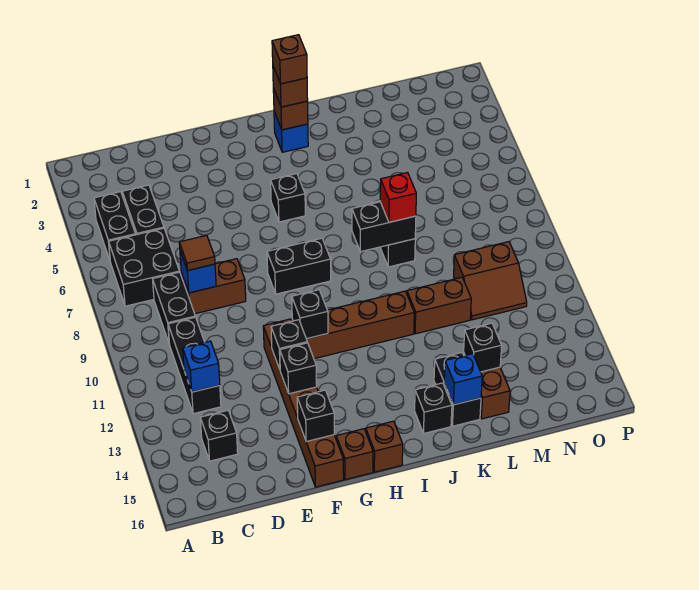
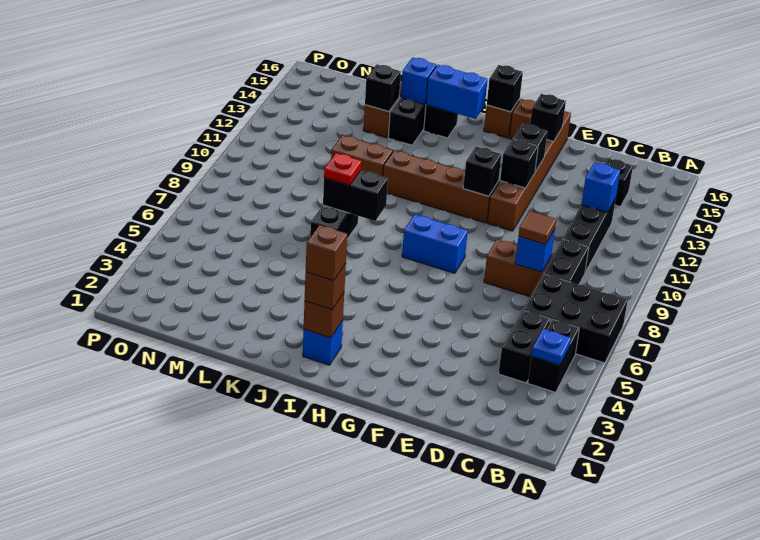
none -> blue 1x1 plate [532,329,571,365]
black 2x2 brick [109,228,180,306] -> black 2x3 brick [523,274,628,363]
black 1x2 brick [267,238,331,294] -> blue 1x2 brick [402,214,468,273]
black 1x1 brick [271,174,305,222] -> black 1x1 brick moved to [487,65,523,112]
none -> blue 1x2 brick [426,65,488,119]
red 1x1 brick [380,173,416,222] -> red 1x1 plate [324,153,361,185]
brown 2x2 slope [454,242,527,320] -> none

